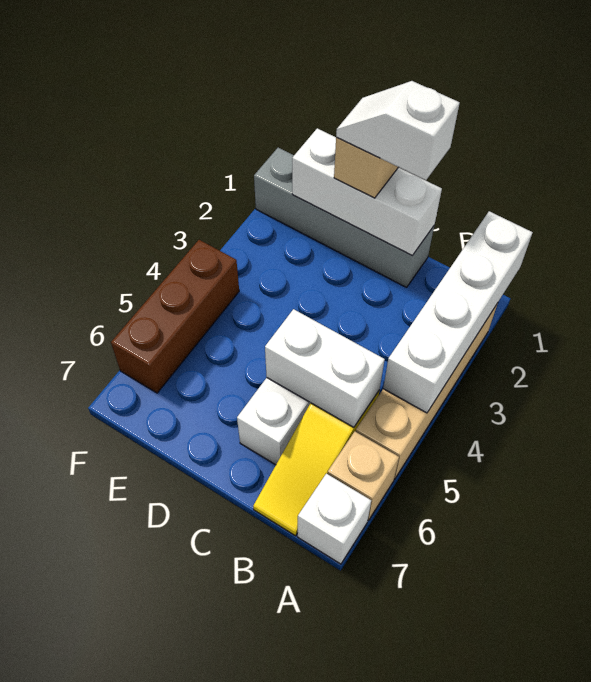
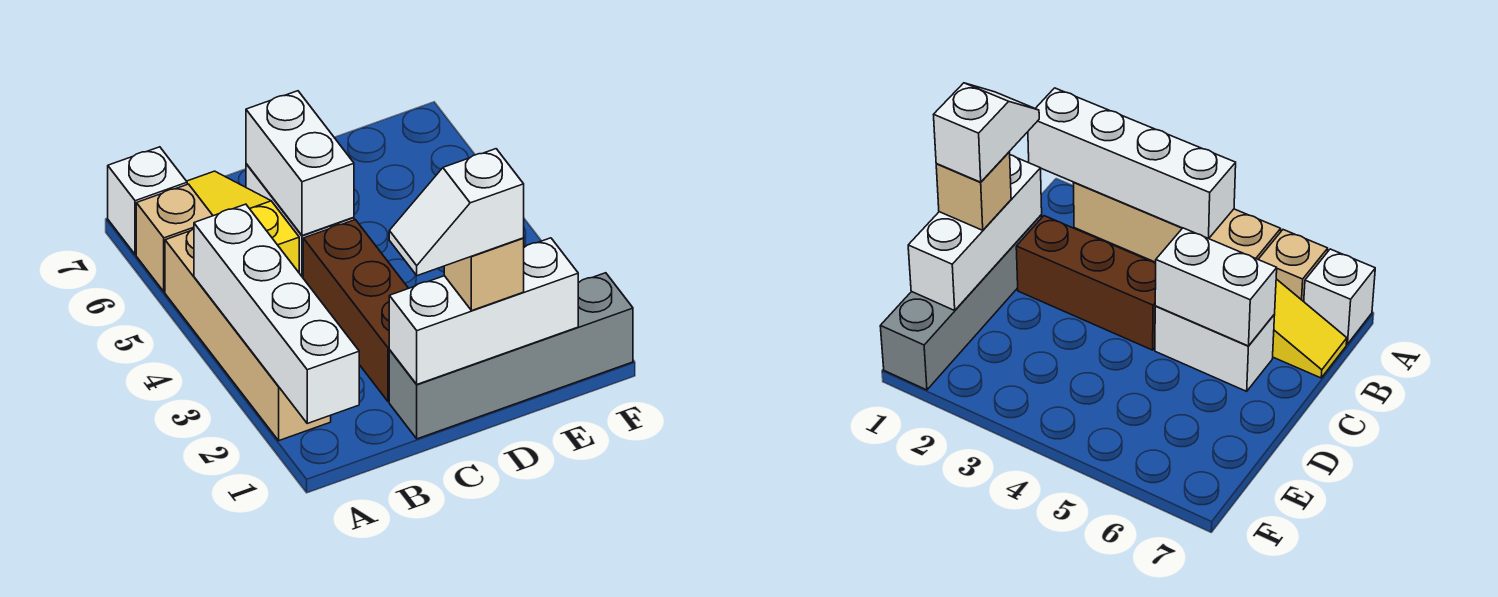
white 1x2 brick [265,309,385,427] -> white 1x2 brick turned to [246,91,354,236]
white 1x2 slope [336,81,460,180] -> white 1x2 slope turned to [389,149,524,276]
brown 1x3 brick [111,240,239,393] -> brown 1x3 brick moved to [303,220,408,402]

